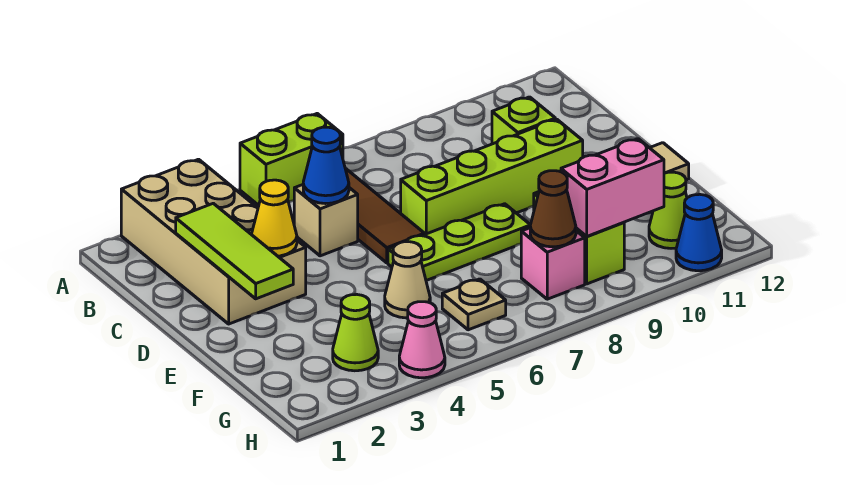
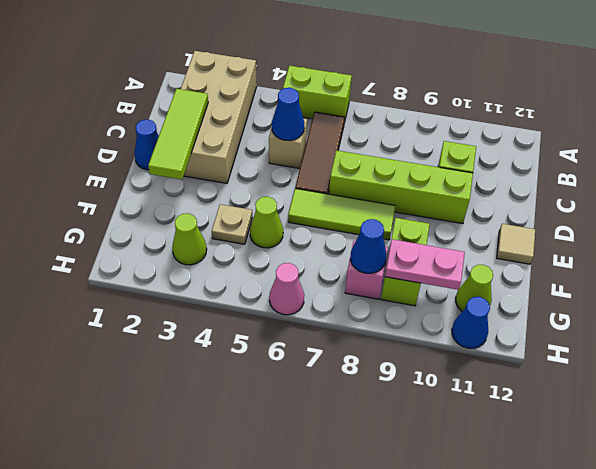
none -> blue 1x1 cone [134,120,159,170]
yellow 1x1 cone [251,180,297,256] -> none
lime 1x3 plate [388,204,530,281] -> lime 1x3 tile [288,189,396,240]
tan 1x1 cone [385,242,430,318] -> lime 1x1 cone [250,197,283,248]
tan 1x1 plate [442,279,506,330] -> tan 1x1 plate moved to [212,204,252,244]
brown 1x1 cone [530,171,576,247] -> blue 1x1 cone [350,219,386,273]
pink 1x2 brick [561,139,664,236] -> pink 1x2 plate [385,239,465,290]
pink 1x1 cone [399,302,445,378] -> pink 1x1 cone moved to [269,263,304,315]

